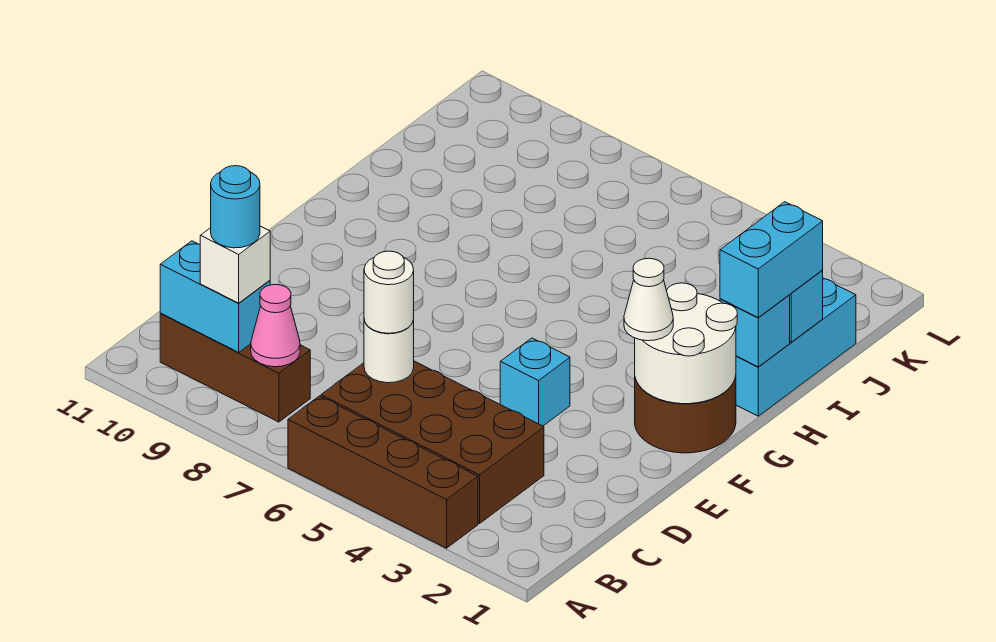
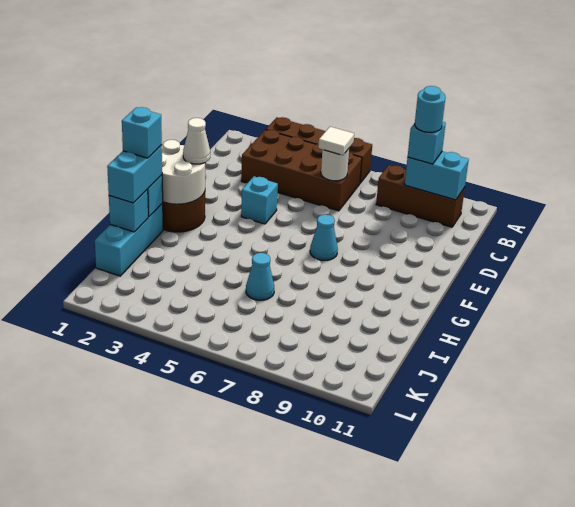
pink 1x1 cone [251,285,300,367] -> none
white 1x1 brick [200,226,270,303] -> cyan 1x1 brick [408,122,446,164]
white 1x1 round brick [364,251,414,333] -> white 1x1 tile [318,127,354,155]
none -> cyan 1x1 cone [310,215,338,260]
none -> cyan 1x1 brick [122,107,162,158]
none -> cyan 1x1 cone [246,253,274,300]

